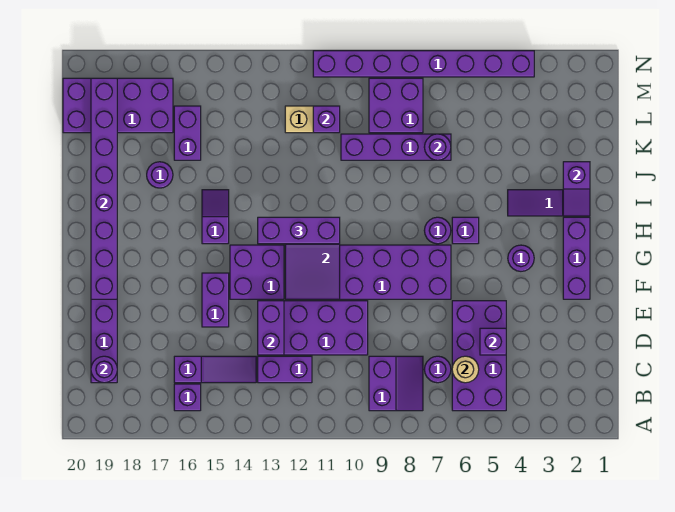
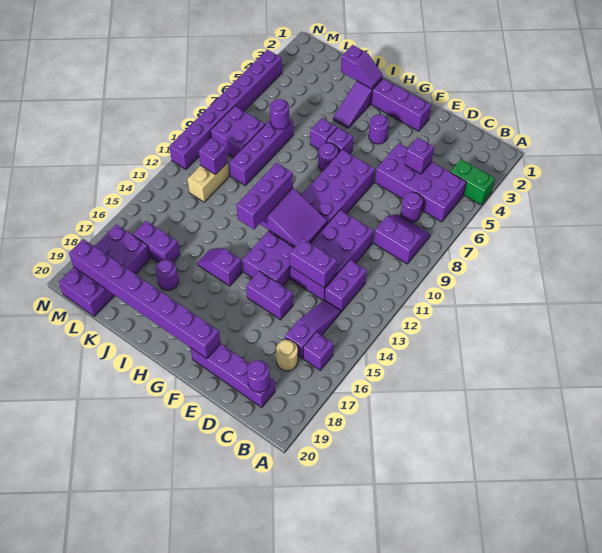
none -> green 1x2 brick [450,159,495,205]
tan 1x1 round brick [452,356,479,383] -> tan 1x1 round brick moved to [276,340,298,371]
none -> purple 1x1 brick [310,118,337,149]

